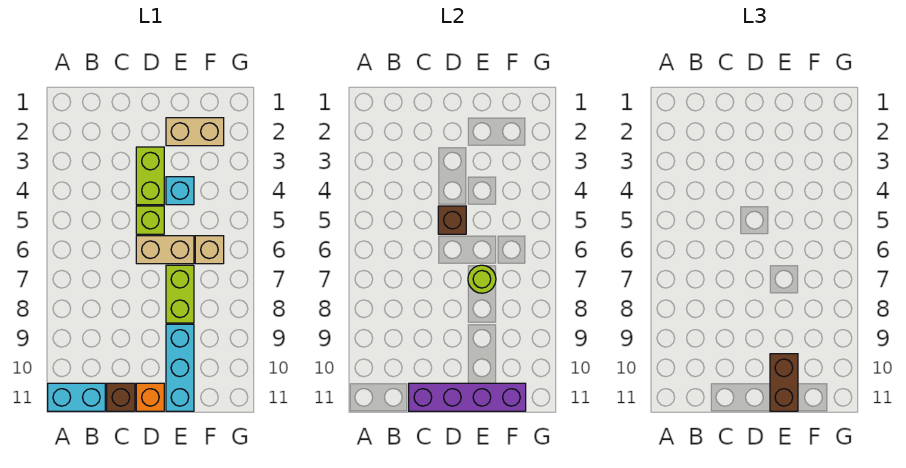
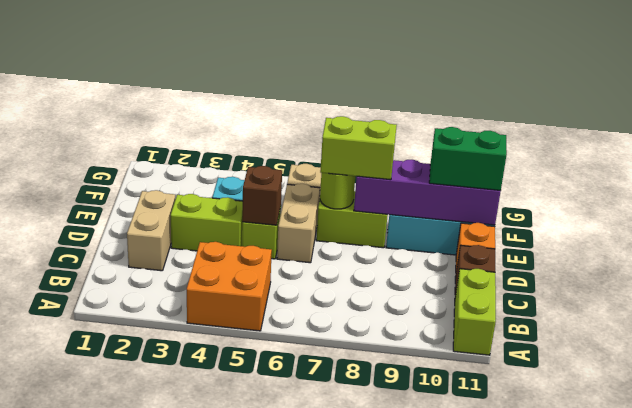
none -> orange 2x2 brick [187,242,272,331]
cyan 1x2 brick [48,383,105,411] -> lime 1x2 brick [453,269,496,355]
purple 1x4 brick [409,383,526,411] -> purple 1x4 brick turned to [354,160,501,225]
tan 1x2 brick [166,118,224,146] -> tan 1x2 brick moved to [127,190,175,271]
none -> lime 1x2 brick [320,116,397,180]
brown 1x2 brick [770,354,798,411] -> green 1x2 brick [429,127,507,190]

